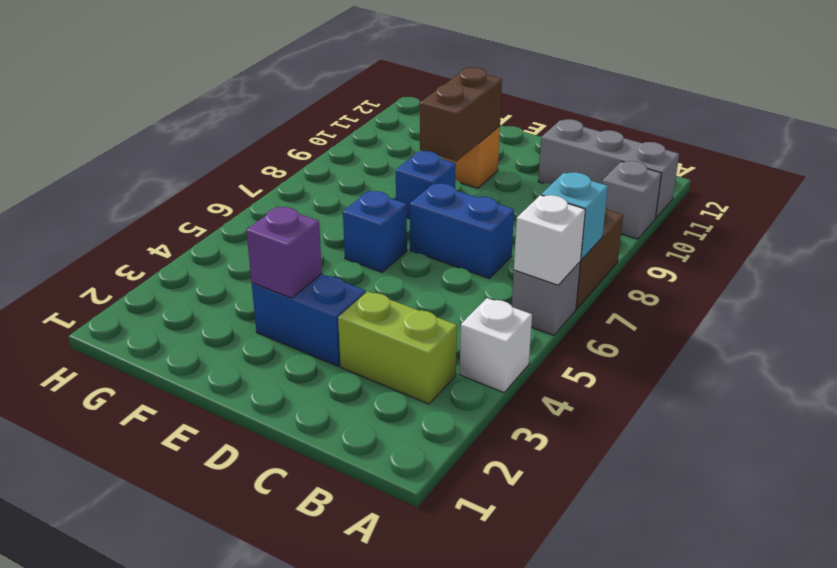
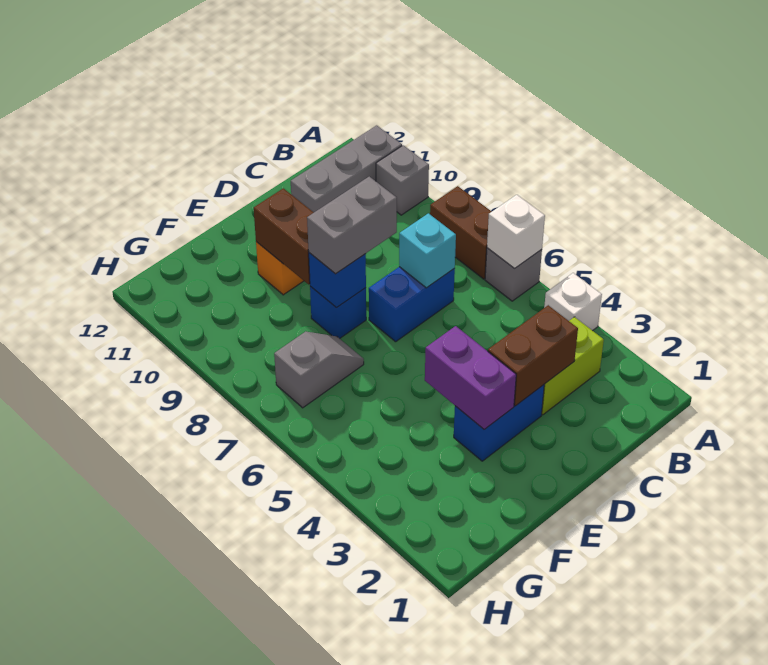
cyan 1x1 brick [541,172,608,260] -> cyan 1x1 brick moved to [399,213,456,288]
none -> brown 1x2 brick [488,305,578,406]
none -> grey 1x2 brick [307,177,397,274]
purple 1x1 brick [246,207,322,298] -> purple 1x2 brick [425,326,516,429]
blue 1x1 brick [343,191,407,272] -> blue 1x1 brick moved to [309,253,366,308]
none -> grey 1x2 slope [274,331,364,408]

